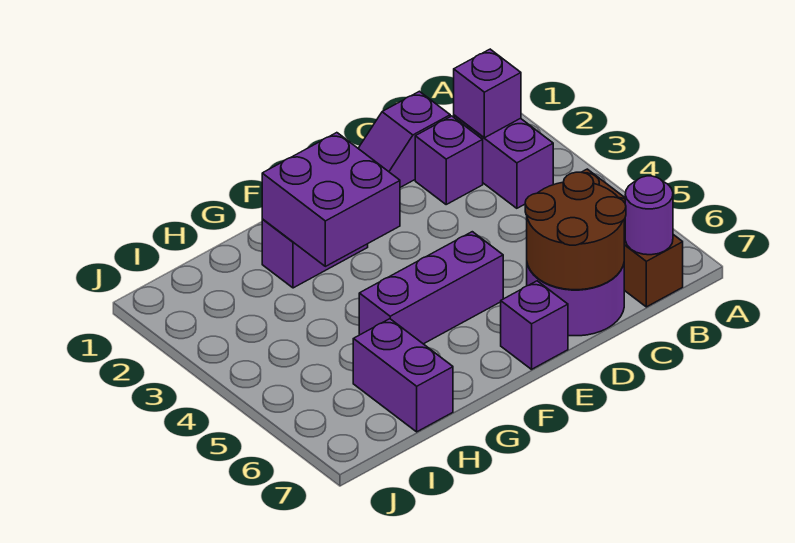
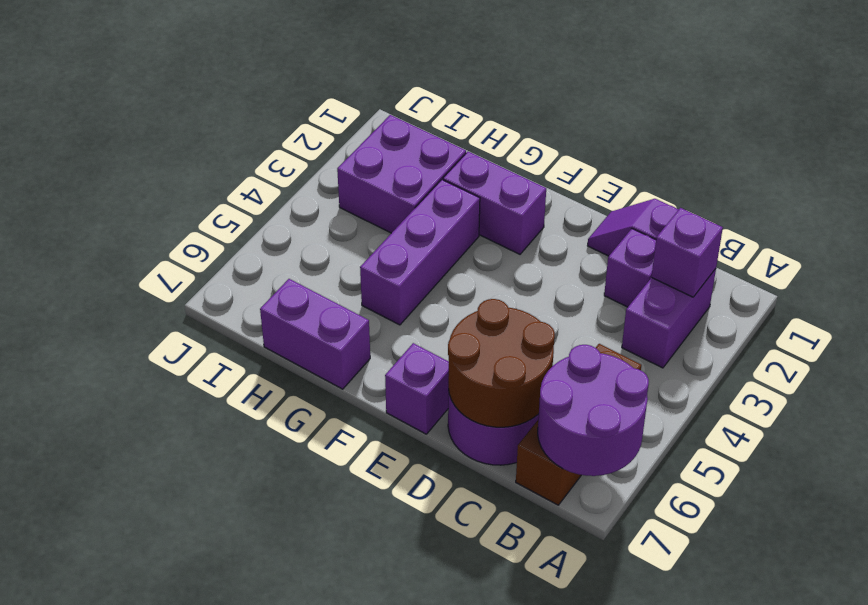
purple 1x1 round brick [625,176,673,255] -> purple 2x2 round brick [538,345,649,476]
purple 1x3 brick [359,232,503,344] -> purple 1x3 brick turned to [360,180,480,325]
purple 2x2 brick [262,133,400,266] -> purple 2x2 brick moved to [337,115,466,233]
purple 1x2 brick [353,319,453,432] -> purple 1x2 brick turned to [260,279,370,389]

